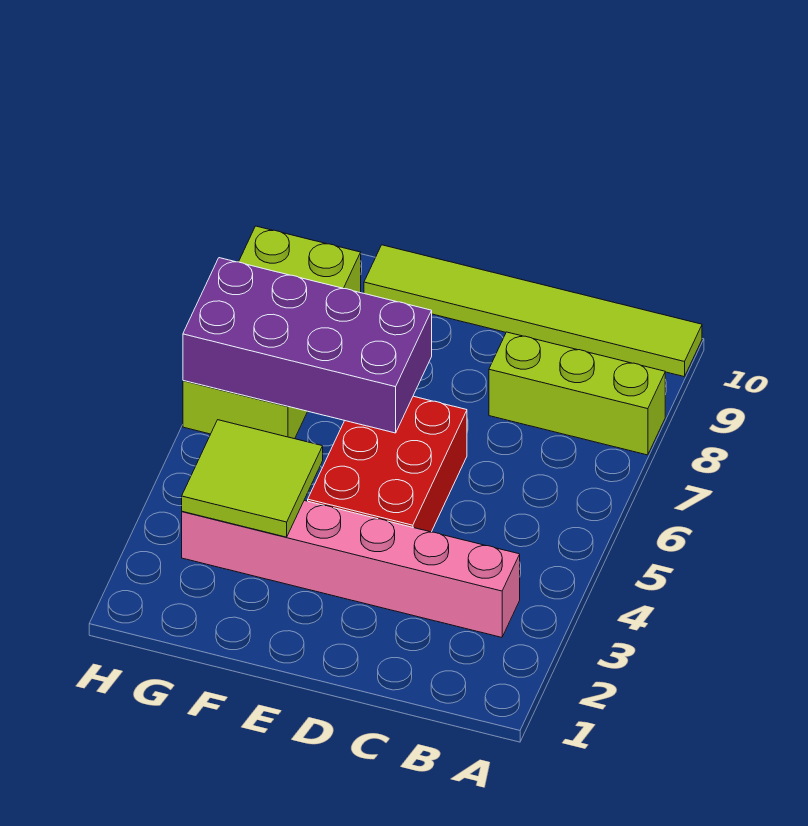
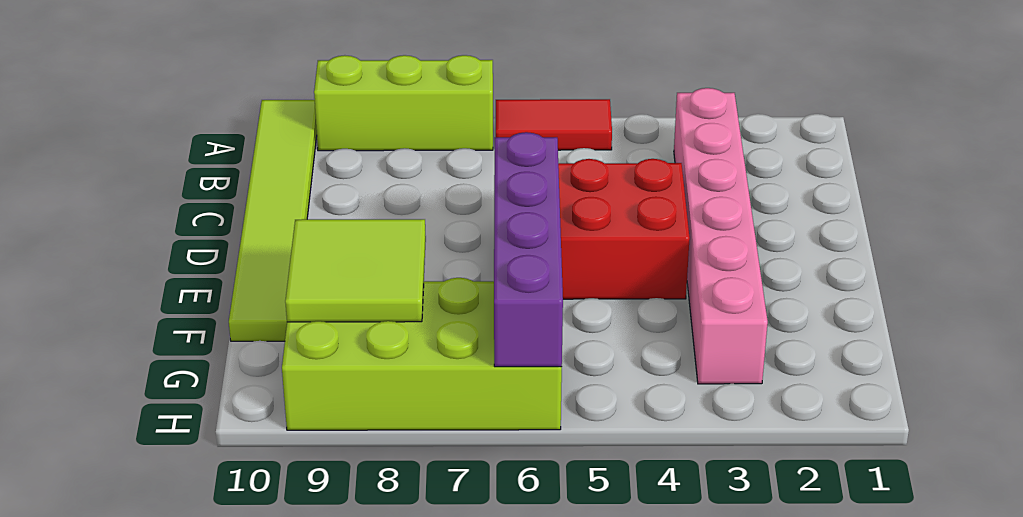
none -> red 1x2 tile [496,99,612,150]
lime 1x3 brick [489,332,665,455] -> lime 1x3 brick turned to [314,55,493,151]
purple 2x4 brick [183,258,432,433] -> purple 1x4 brick [494,132,563,367]
lime 2x2 tile [182,420,323,537] -> lime 2x2 tile moved to [285,219,426,322]

